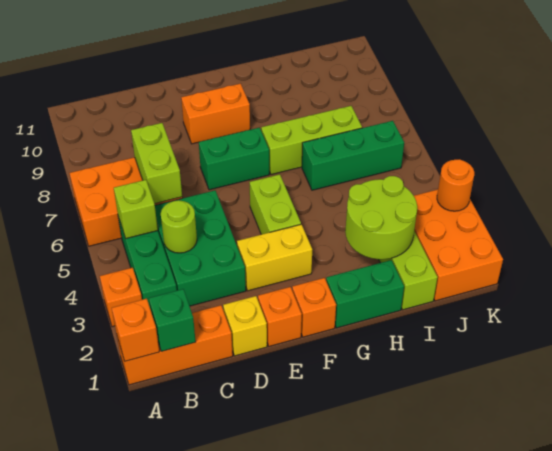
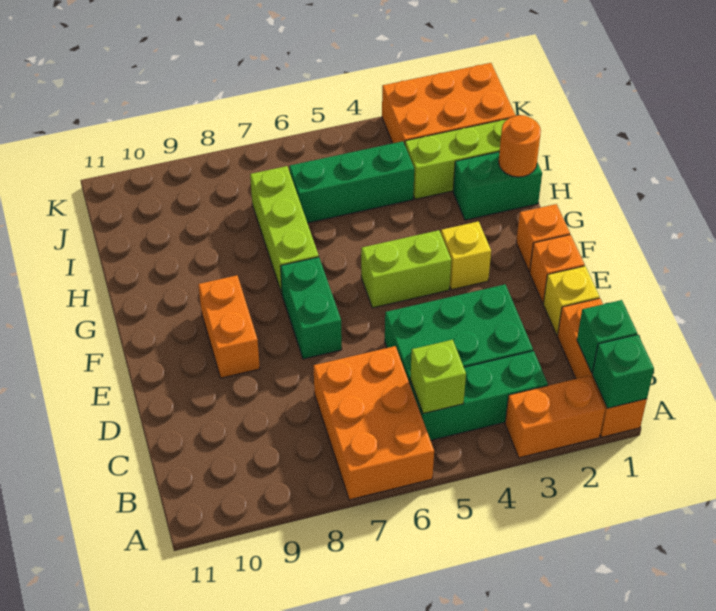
orange 1x1 brick [112,299,159,361] -> green 1x1 brick [592,335,654,408]
orange 1x1 brick [100,268,142,327] -> orange 1x2 brick [505,376,605,458]
lime 1x1 round brick [161,200,197,253] -> none
lime 1x2 brick [131,123,182,204] -> none
yellow 1x2 brick [237,224,312,291] -> yellow 1x1 brick [441,221,491,290]
green 1x2 brick [326,260,404,328] -> green 1x2 brick turned to [453,152,542,220]
lime 2x2 round brick [345,176,417,259] -> none
green 1x3 brick [302,121,404,190] -> green 1x3 brick turned to [289,141,414,223]
orange 1x1 round brick [437,159,474,211] -> orange 1x1 round brick moved to [499,115,541,177]

